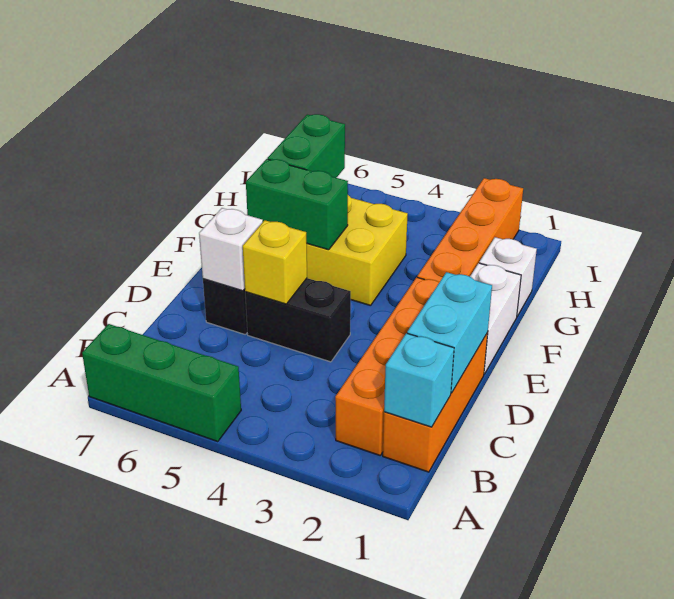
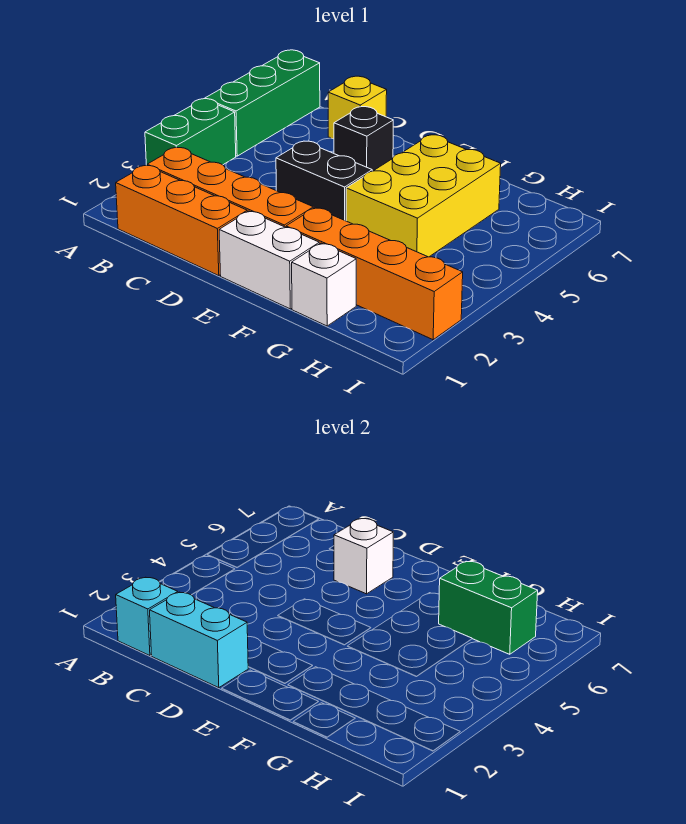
black 1x2 brick [245,278,351,362] -> black 1x2 brick turned to [276,141,372,221]
yellow 1x1 brick [243,220,307,304] -> yellow 1x1 brick moved to [328,76,387,139]
green 1x2 brick [246,159,348,250] -> green 1x2 brick moved to [145,99,236,166]

